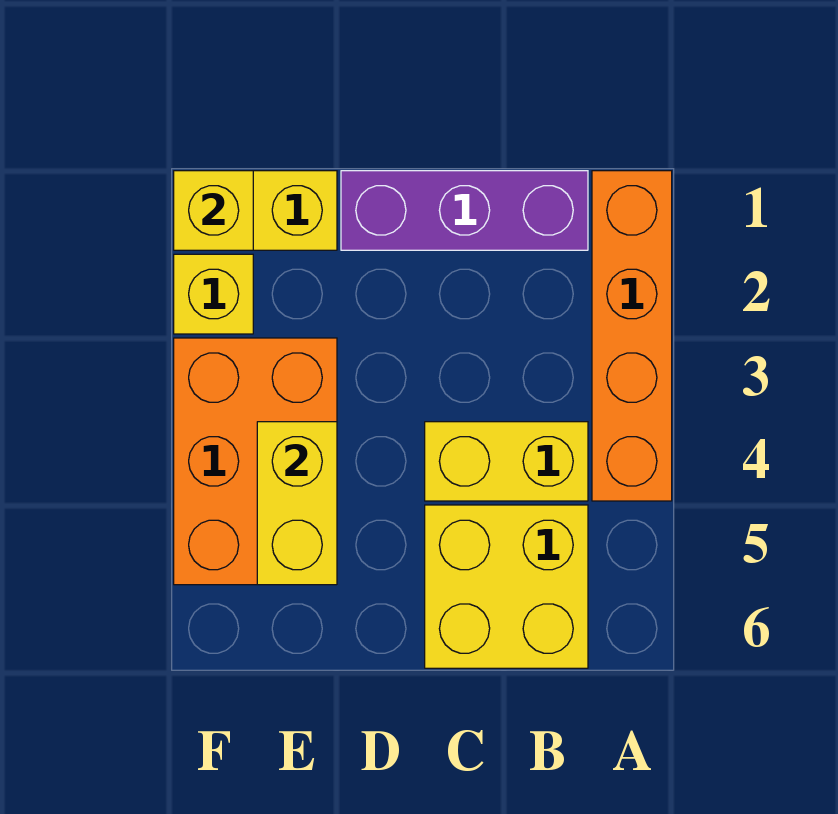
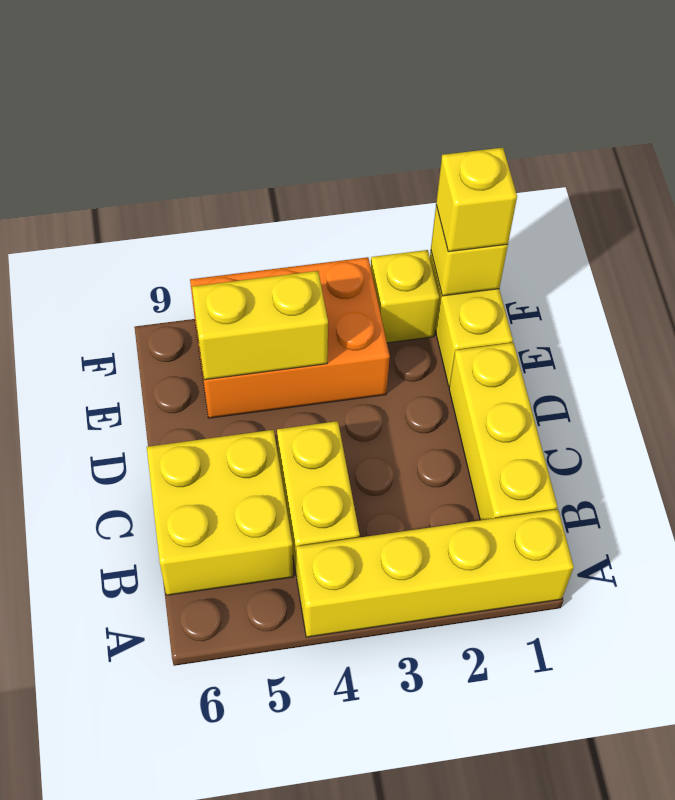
orange 1x4 brick [592,171,672,501] -> yellow 1x4 brick [296,509,574,637]
purple 1x3 brick [341,171,588,250] -> yellow 1x3 brick [449,343,557,520]
none -> yellow 1x1 brick [436,148,517,252]

